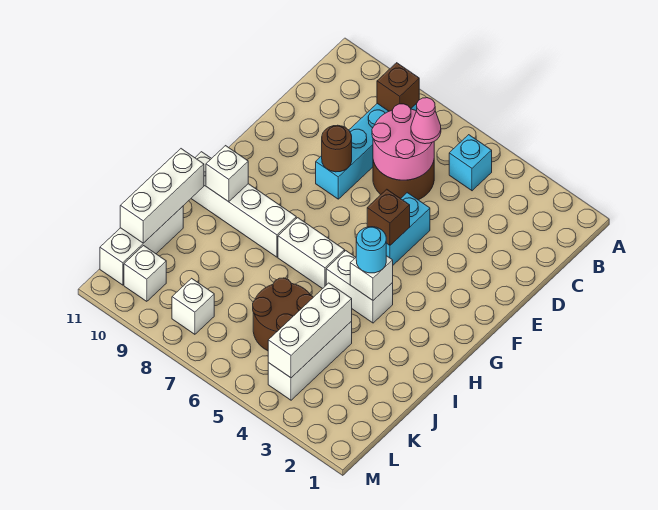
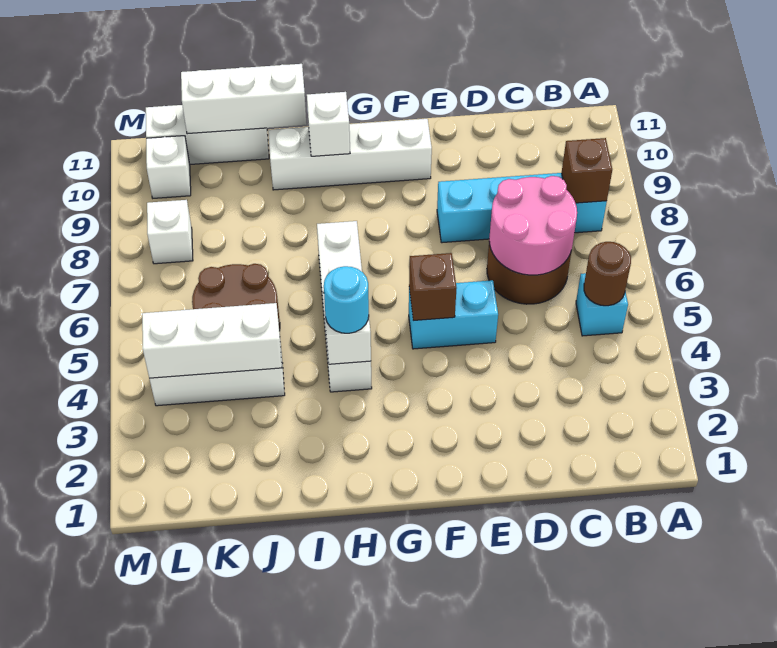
pink 1x1 cone [411,98,441,144] -> none
brown 1x1 round brick [322,125,352,172] -> brown 1x1 round brick moved to [584,242,631,306]
white 1x4 brick [191,152,296,257] -> white 1x4 brick turned to [268,119,432,190]

